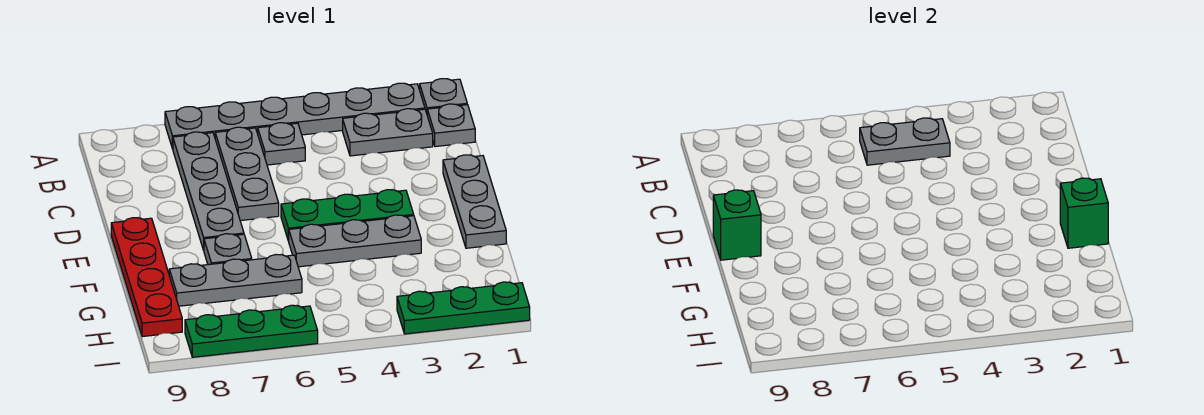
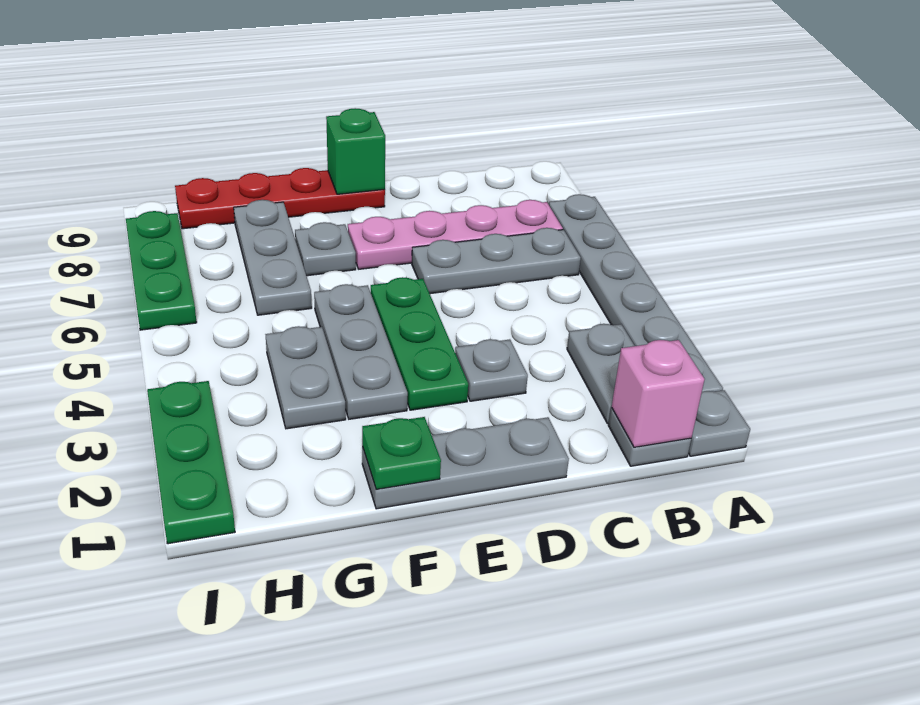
none -> pink 1x1 brick [612,340,705,447]
grey 1x2 plate [860,118,950,165] -> grey 1x2 plate moved to [265,326,346,429]
grey 1x1 plate [258,123,305,165] -> grey 1x1 plate moved to [455,339,528,401]
grey 1x4 plate [173,132,244,250] -> pink 1x4 plate [348,200,563,269]
green 1x1 brick [1060,178,1108,248] -> green 1x1 plate [362,417,441,489]

